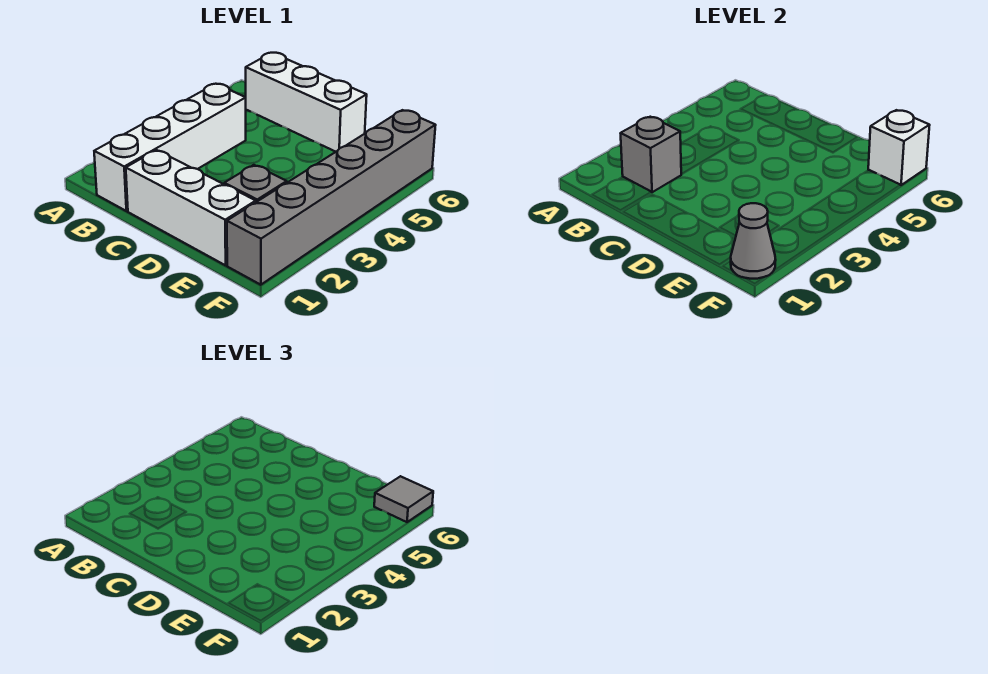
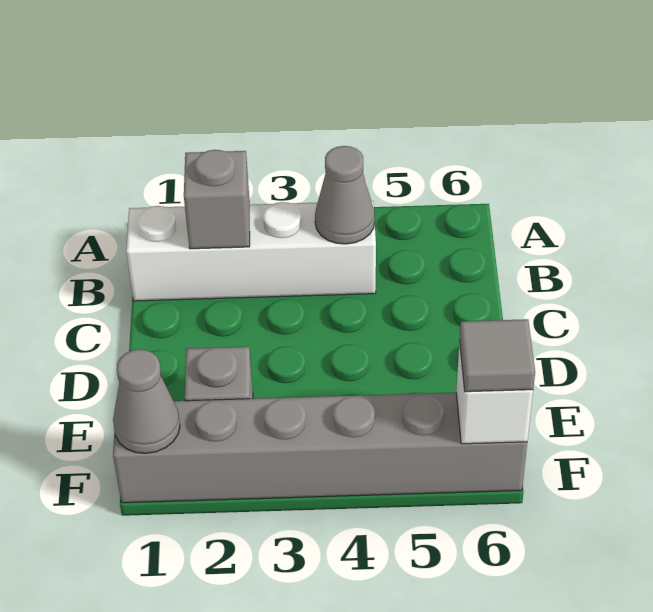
none -> grey 1x1 cone [315,146,375,244]
white 1x3 brick [246,53,367,152] -> none
white 1x3 brick [126,150,256,265] -> none

